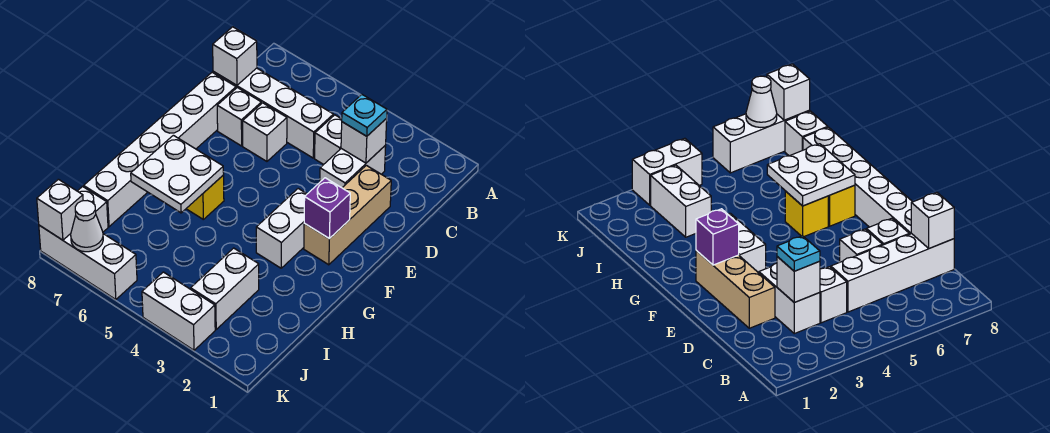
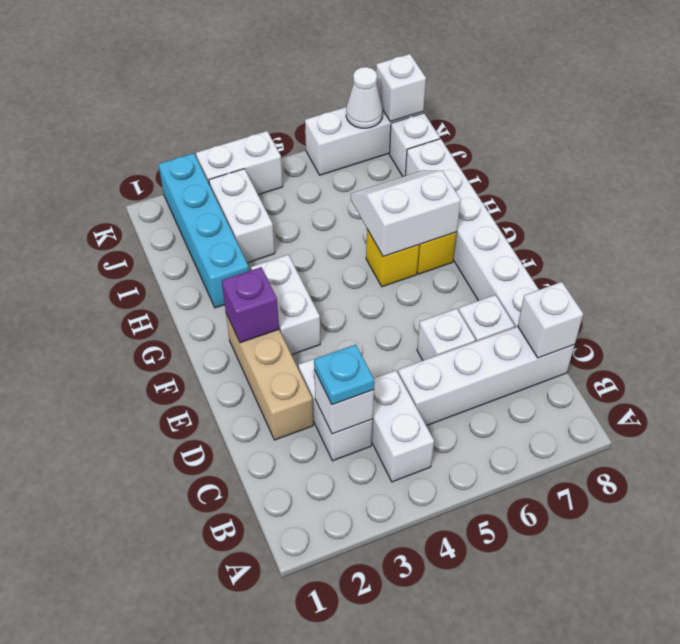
white 1x1 brick [315,115,342,164] -> white 1x2 brick [372,370,434,482]
white 2x2 plate [131,135,224,213] -> white 2x2 slope [351,170,461,257]
none -> cyan 1x4 brick [158,153,249,308]

